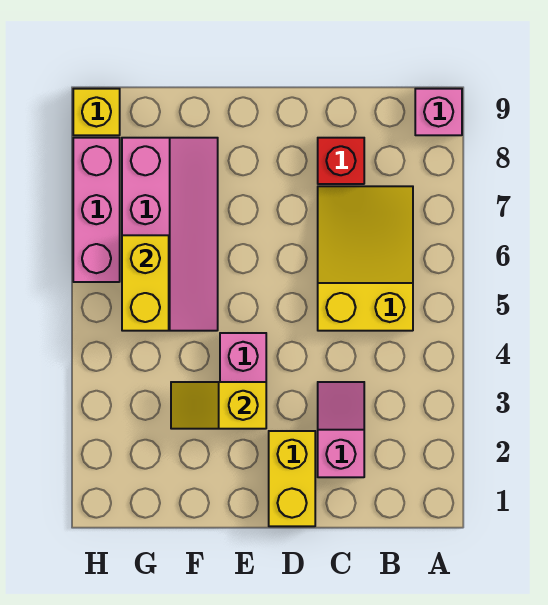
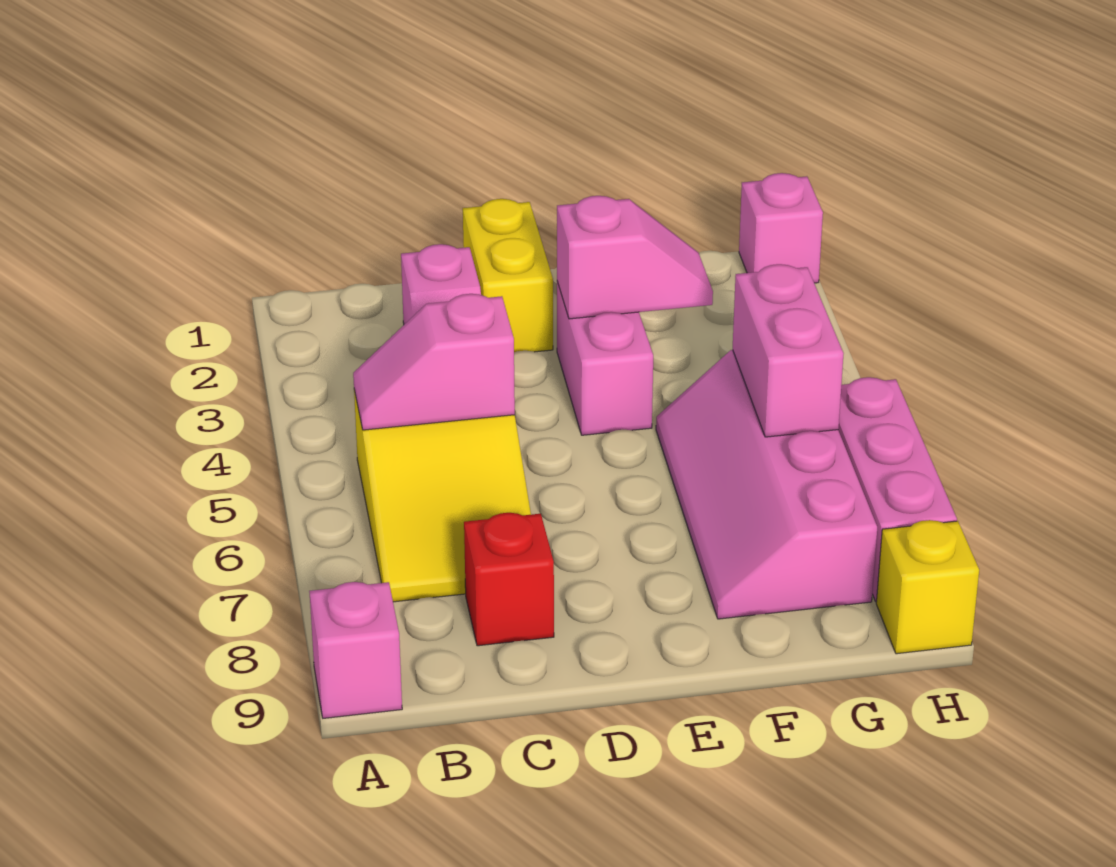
none -> pink 1x2 slope [353,294,515,430]
yellow 1x2 slope [171,382,266,429] -> pink 1x2 slope [557,196,713,319]
yellow 1x2 brick [122,235,169,331] -> pink 1x2 brick [733,264,844,437]
none -> pink 1x1 brick [739,173,823,283]

